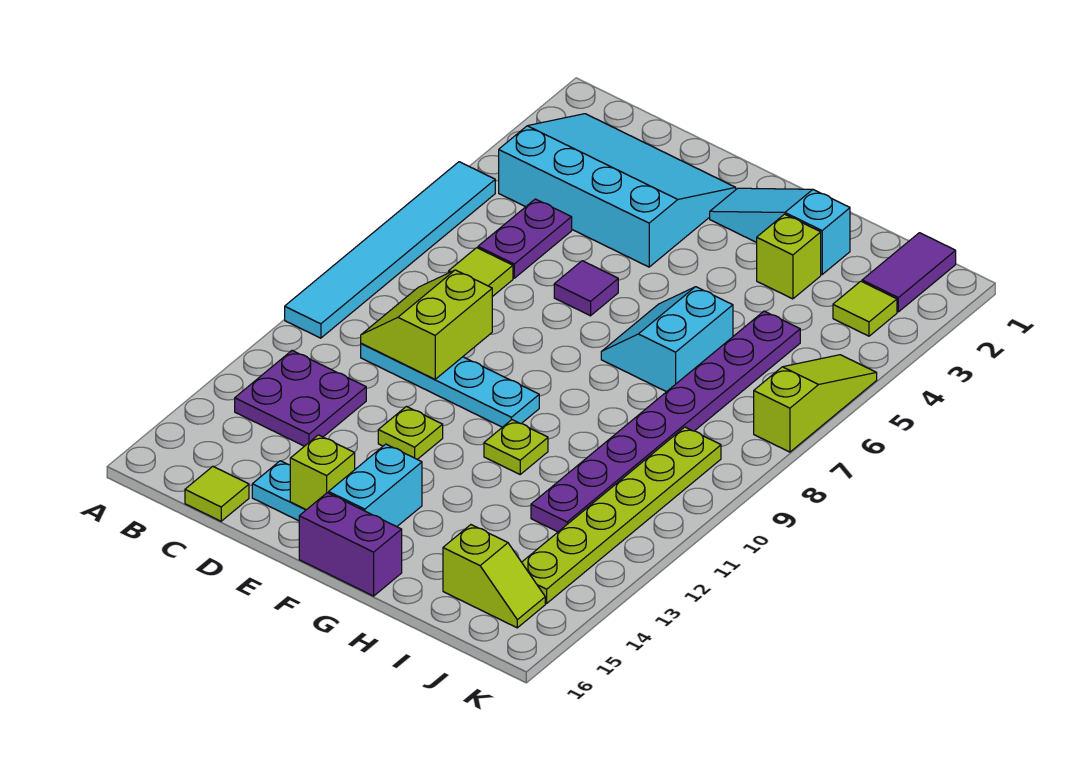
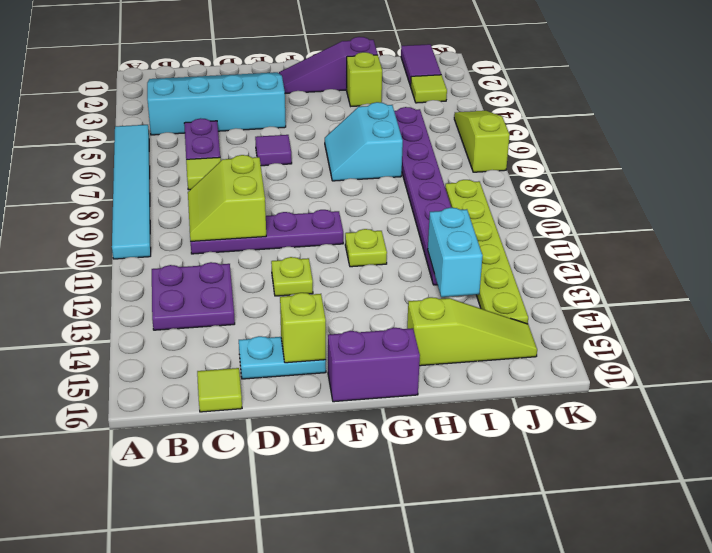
cyan 1x4 plate [361,343,539,427] -> purple 1x4 plate [191,210,343,254]
cyan 1x3 slope [710,188,850,274] -> purple 1x3 slope [279,37,378,93]
cyan 1x2 brick [329,444,422,527] -> cyan 1x2 brick moved to [428,208,483,297]
lime 1x2 slope [443,525,545,628] -> lime 1x3 slope [407,297,537,366]

